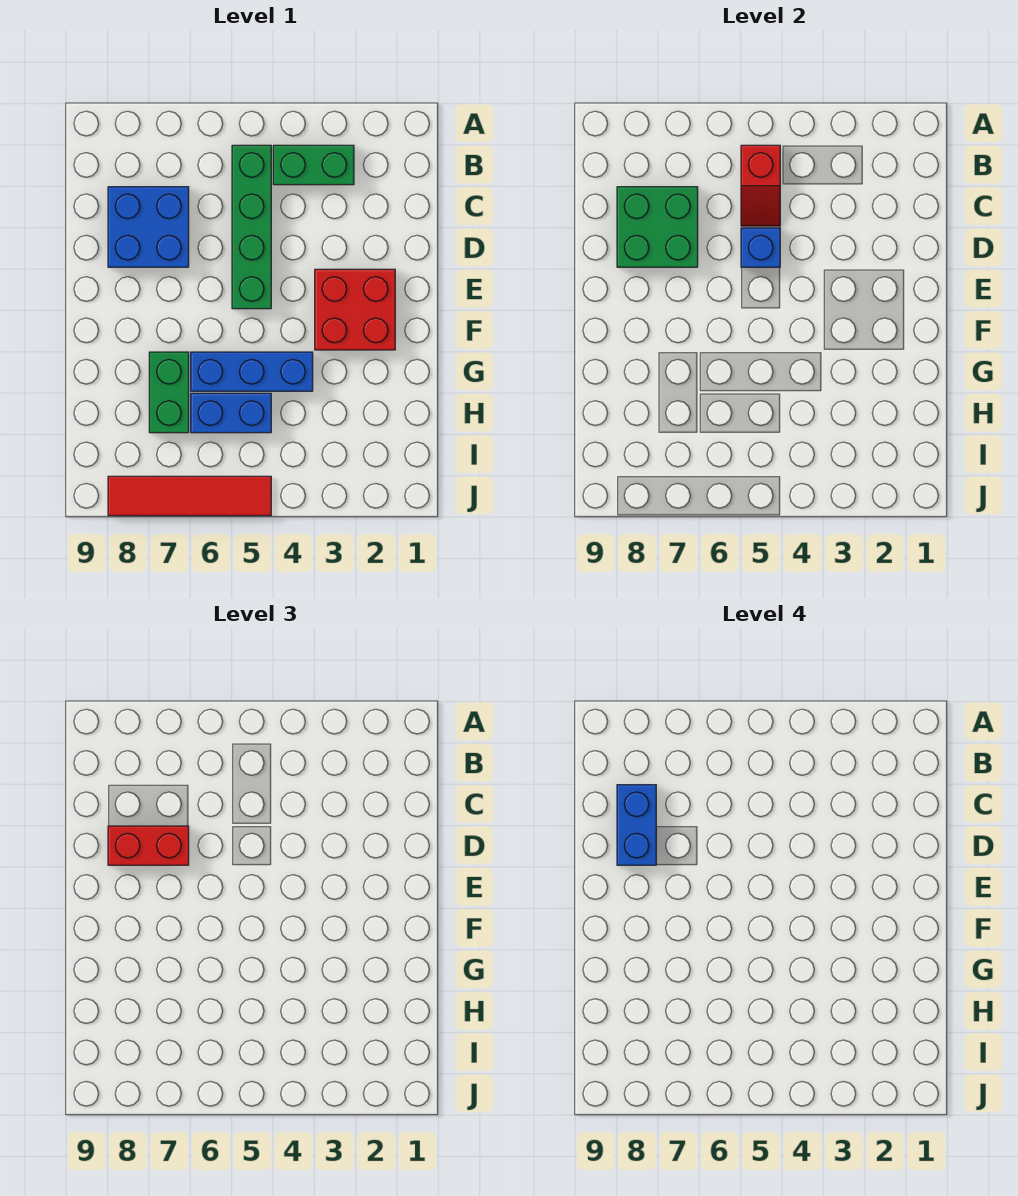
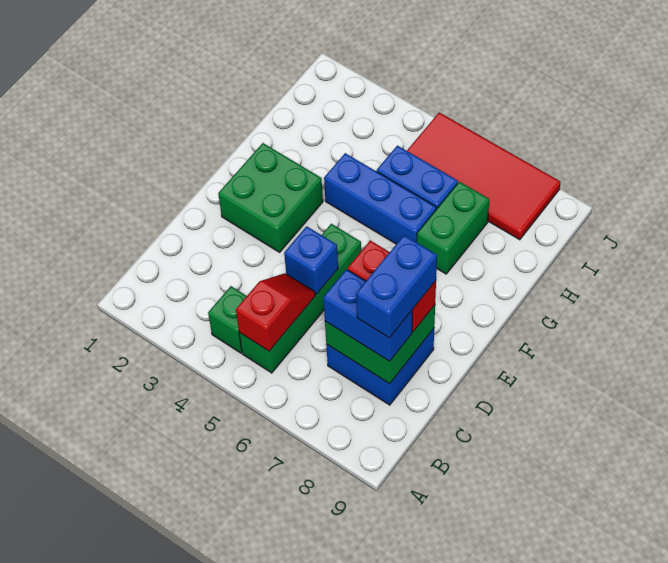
green 1x2 brick [273,145,354,185] -> green 1x1 brick [208,286,247,353]
none -> blue 1x2 brick [323,269,412,361]
red 2x2 brick [315,269,395,350] -> green 2x2 brick [218,143,323,252]
red 1x4 tile [108,476,271,516] -> red 2x4 tile [407,112,561,240]

